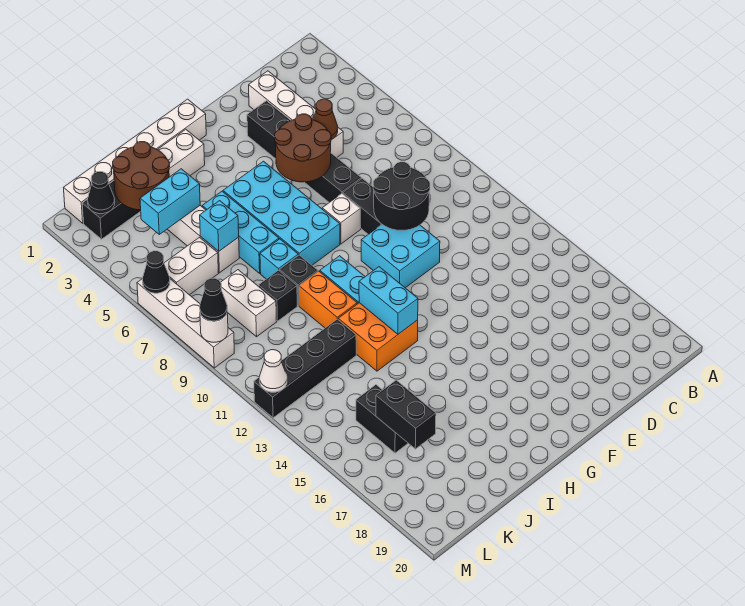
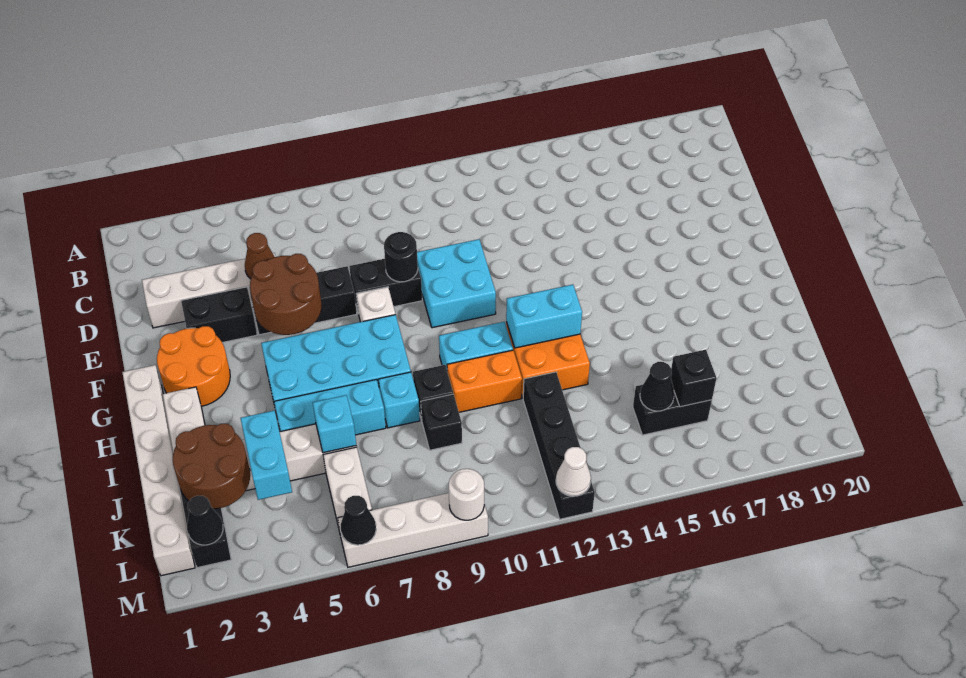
black 2x2 round brick [373,162,430,230] -> black 1x1 round brick [384,232,418,282]
none -> orange 2x2 round brick [157,326,230,406]
white 1x2 brick [221,270,277,337] -> none
black 1x2 brick [376,380,436,449] -> black 1x1 brick [671,350,717,407]
black 1x1 cone [200,278,227,321] -> black 1x1 cone moved to [640,362,674,411]

